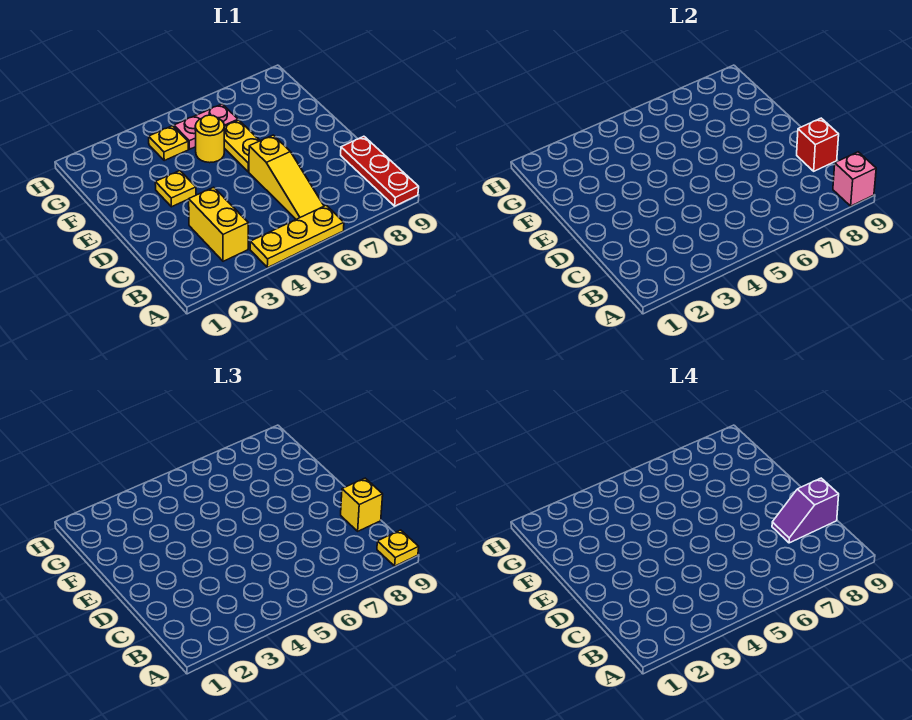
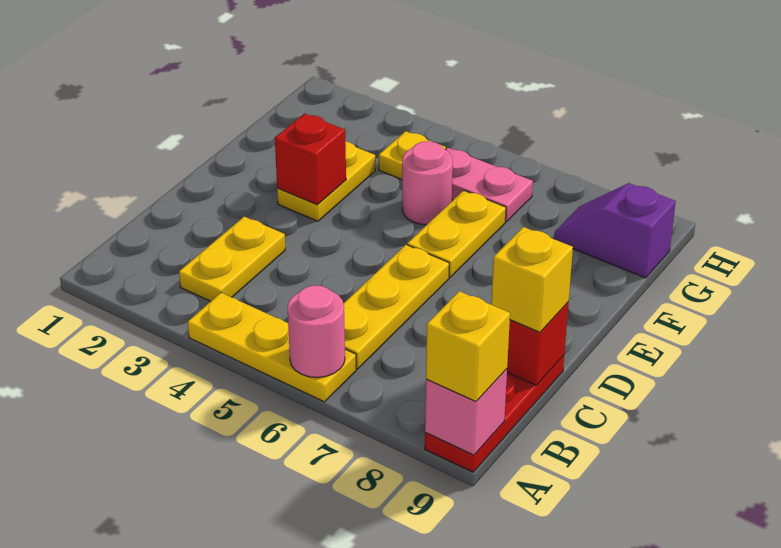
none -> pink 1x1 round brick [288,285,345,377]
yellow 1x1 plate [377,530,419,566] -> yellow 1x1 brick [426,291,510,402]
yellow 1x2 brick [189,187,248,261] -> yellow 1x2 plate [179,217,285,301]
yellow 1x3 slope [249,135,324,219] -> yellow 1x3 plate [343,245,449,369]
purple 1x2 slope [772,478,839,543] -> purple 1x2 slope moved to [554,183,676,278]
yellow 1x1 plate [155,171,196,207] -> yellow 1x2 plate [277,141,375,221]
none -> red 1x1 brick [275,113,346,205]
yellow 1x1 round brick [195,115,224,163] -> pink 1x1 round brick [402,141,453,225]

